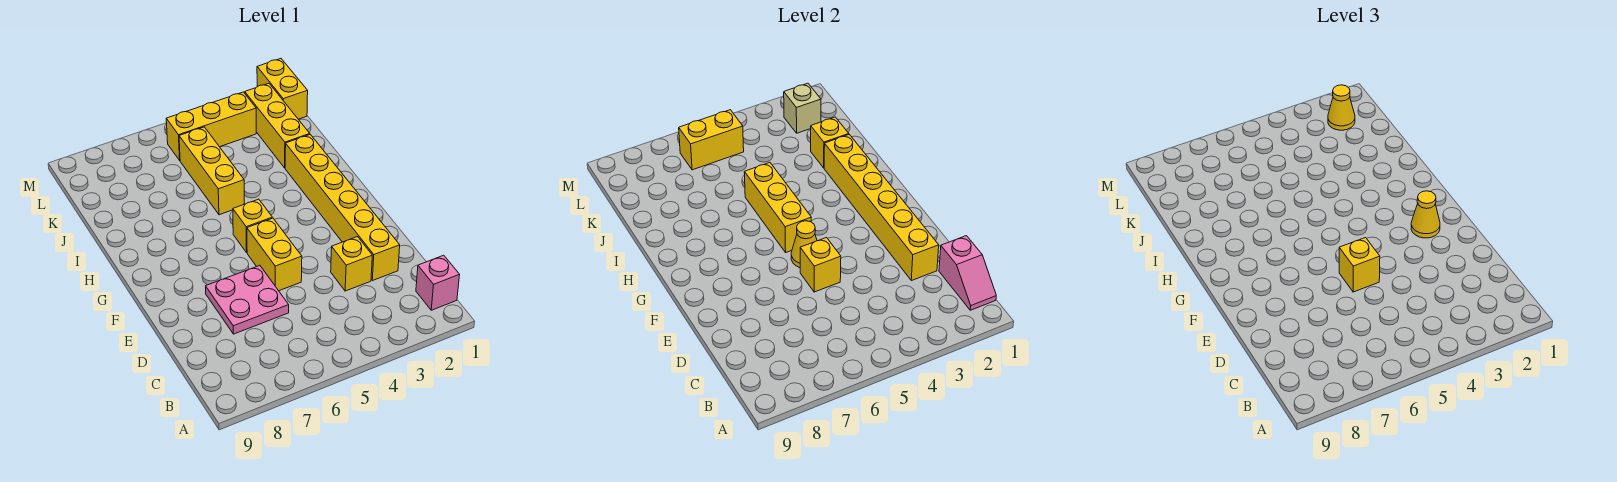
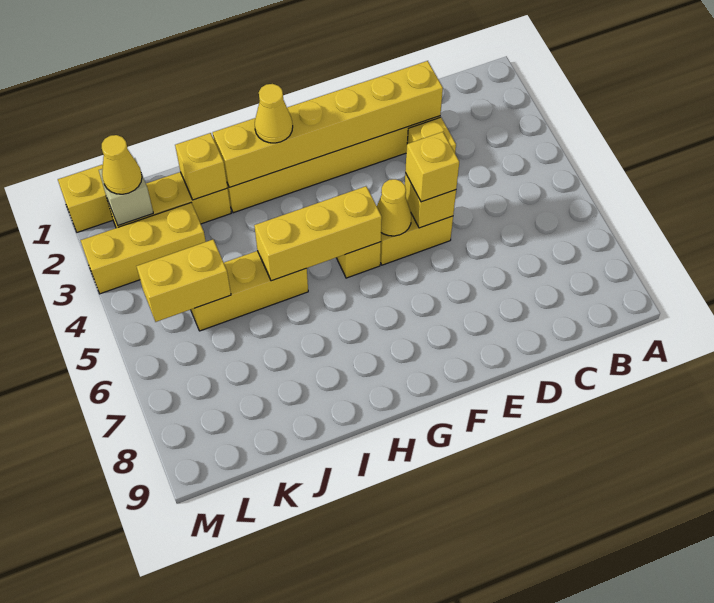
pink 1x1 brick [416,255,459,310] -> none
pink 1x2 slope [939,236,996,310] -> none
pink 2x2 plate [206,266,289,334] -> none
yellow 1x1 cone [1411,191,1440,238] -> yellow 1x1 cone moved to [255,84,293,143]
yellow 1x3 brick [166,92,256,160] -> yellow 1x3 brick turned to [81,203,206,294]
yellow 1x2 brick [679,110,744,170] -> yellow 1x2 brick turned to [136,240,231,322]

